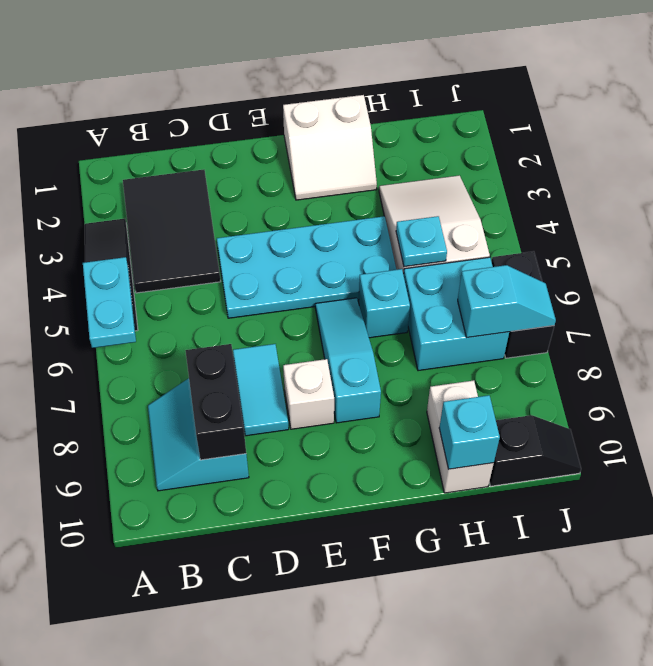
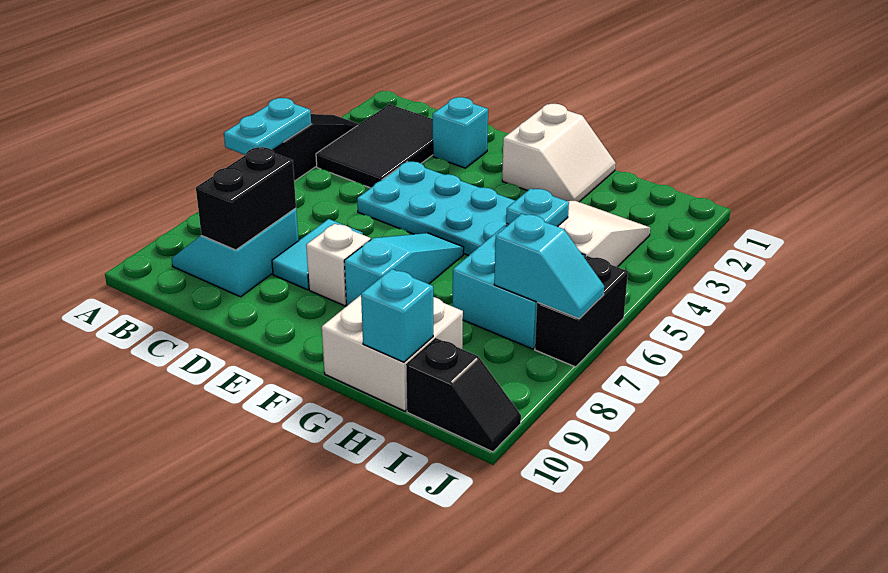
white 2x2 slope [283,95,377,200] -> white 2x2 slope turned to [502,104,616,202]
cyan 1x1 brick [359,269,410,338] -> cyan 1x1 brick moved to [433,97,488,168]
white 1x2 brick [427,380,494,493] -> white 2x2 brick [322,295,463,411]

